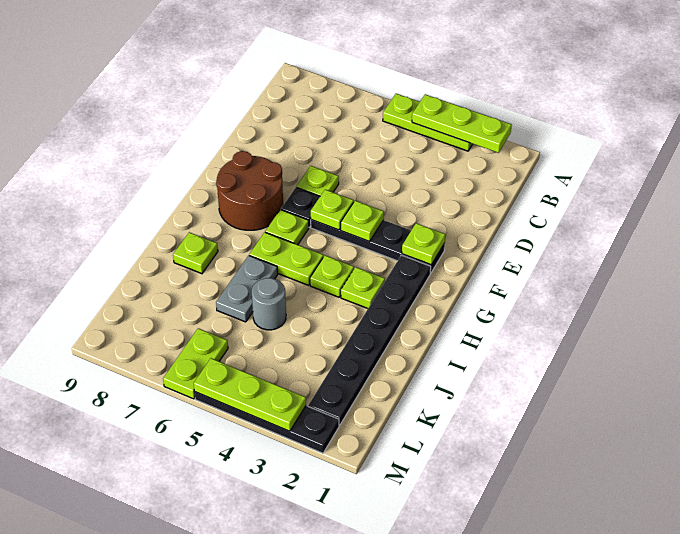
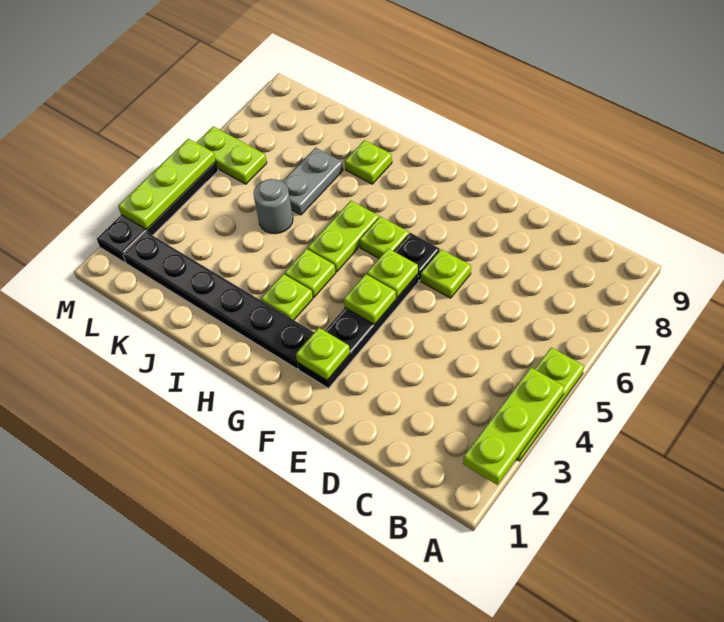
brown 2x2 round brick [216,151,283,230] -> none
grey 1x2 plate [216,255,278,322] -> grey 1x2 plate turned to [283,148,343,215]

